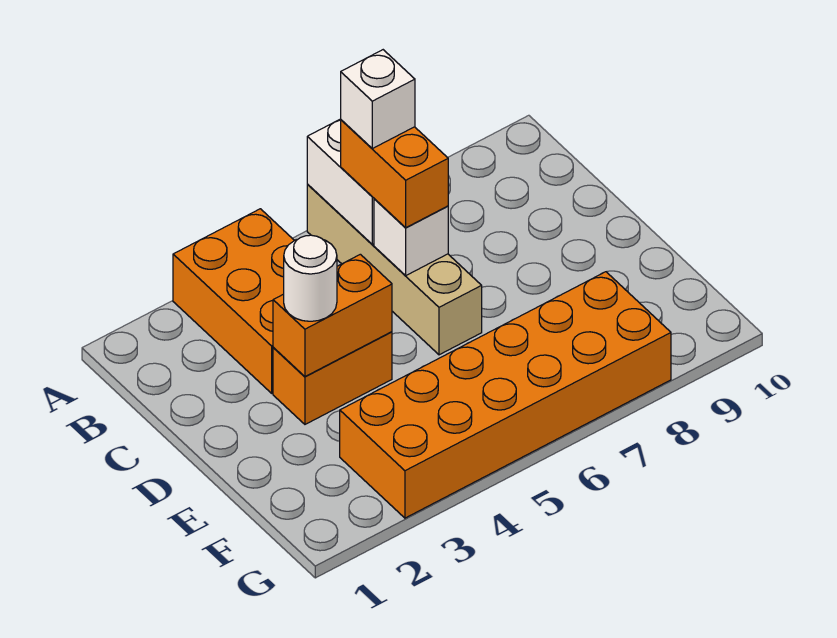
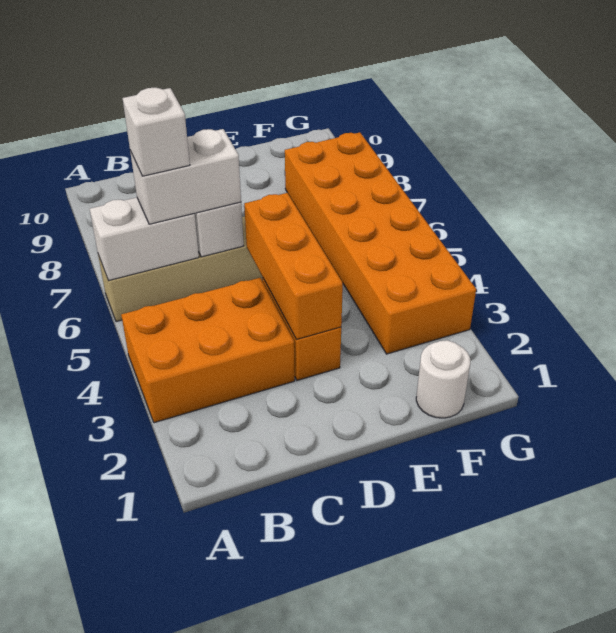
orange 1x2 brick [341,120,448,227] -> white 1x2 brick [130,129,241,224]
orange 1x2 brick [273,254,392,377] -> orange 1x3 brick [244,193,343,340]
white 1x1 round brick [284,235,337,321] -> white 1x1 round brick moved to [416,340,470,418]

